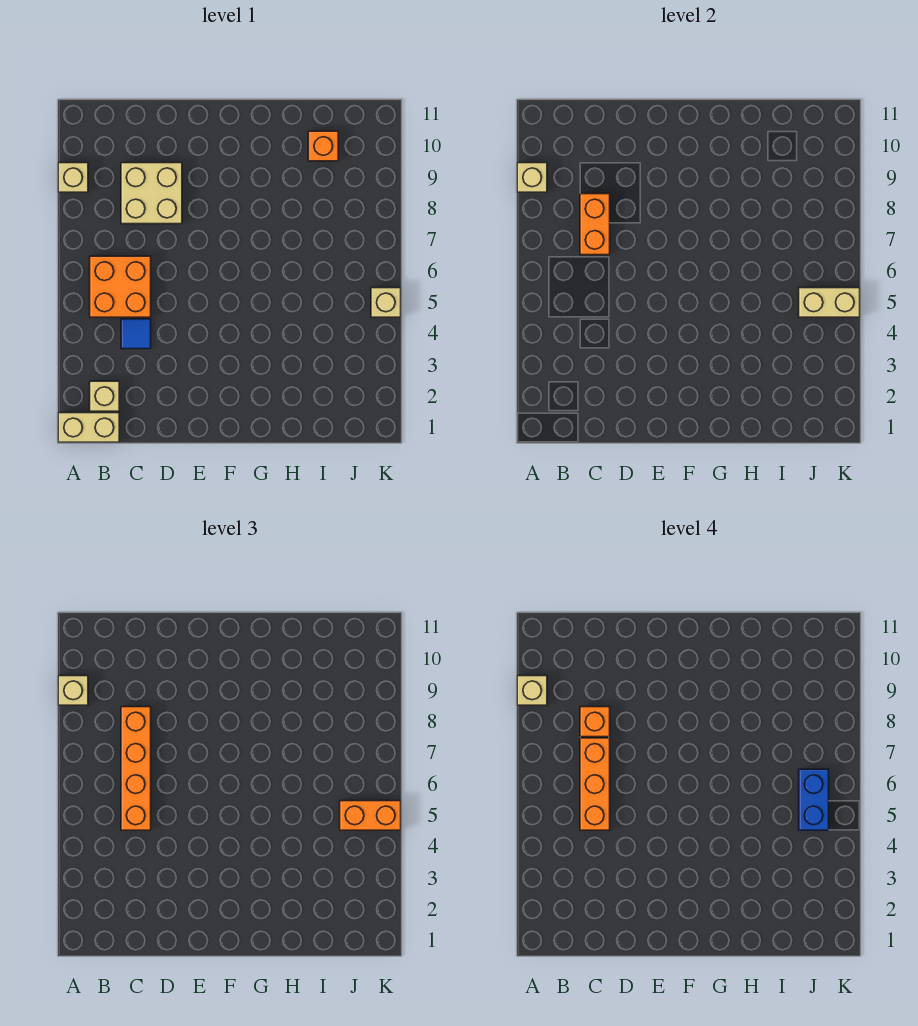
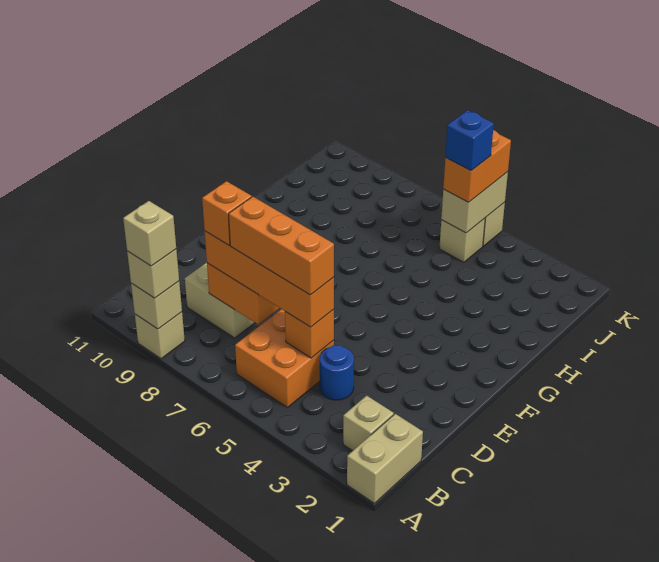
blue 1x1 tile [121,319,151,349] -> blue 1x1 round brick [320,345,354,400]
orange 1x1 brick [308,131,338,161] -> orange 1x1 brick moved to [285,309,334,358]
none -> tan 1x1 brick [439,218,485,262]
blue 1x2 brick [799,769,829,830] -> blue 1x1 brick [445,110,494,171]

